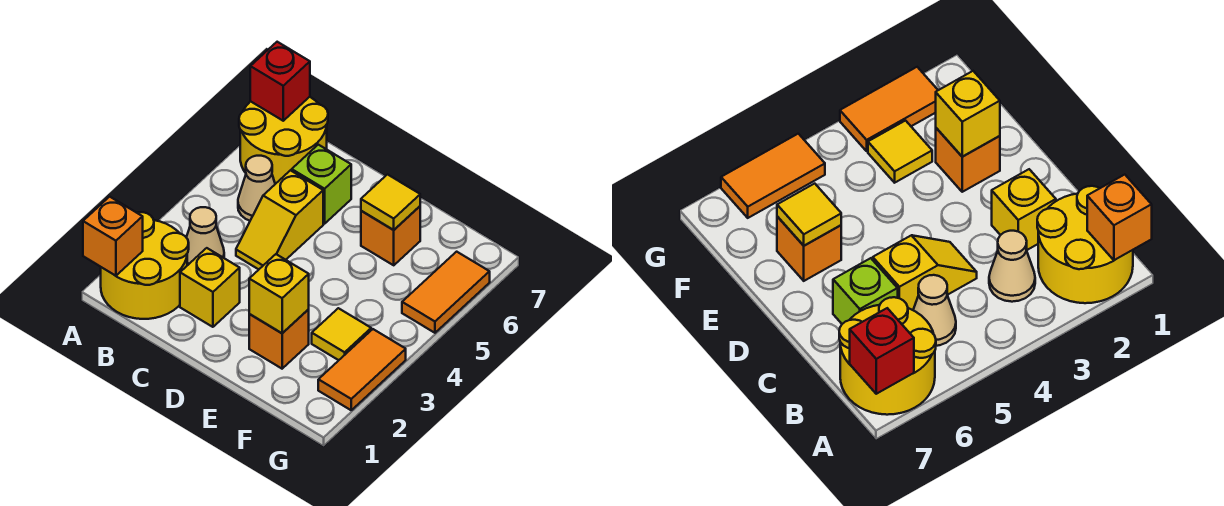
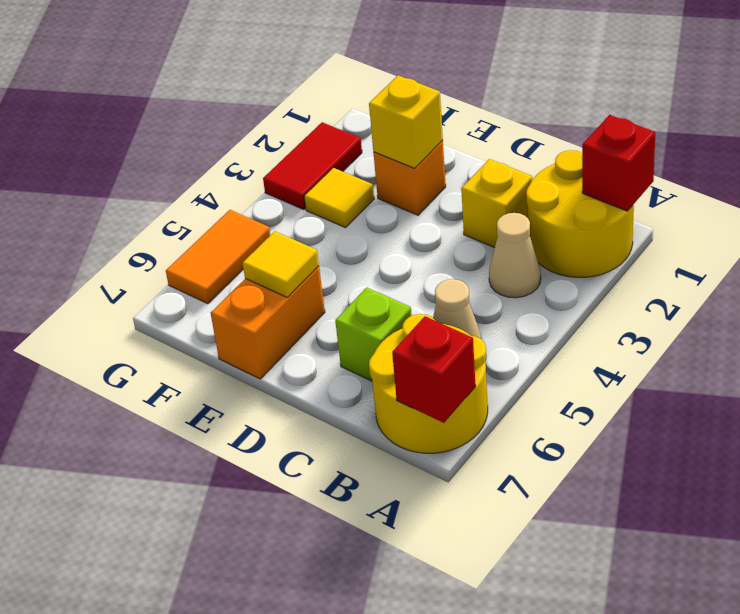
orange 1x1 brick [83,197,143,276] -> red 1x1 brick [582,115,655,211]
yellow 1x2 slope [236,170,323,269] -> none
orange 1x1 brick [361,206,420,265] -> orange 1x2 brick [211,266,325,379]
orange 1x2 tile [318,329,406,410] -> red 1x2 tile [263,122,362,210]

